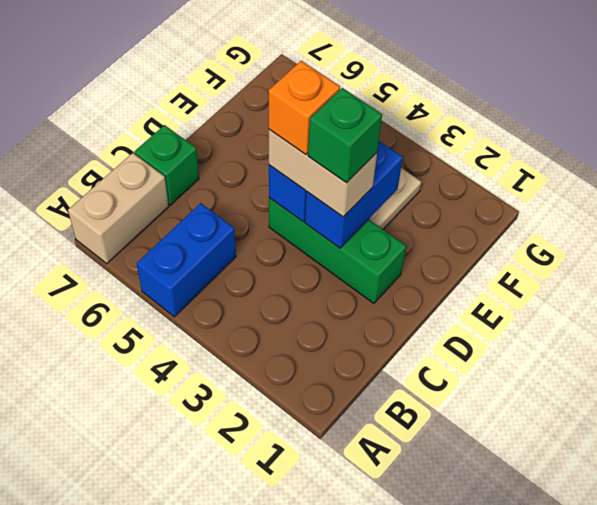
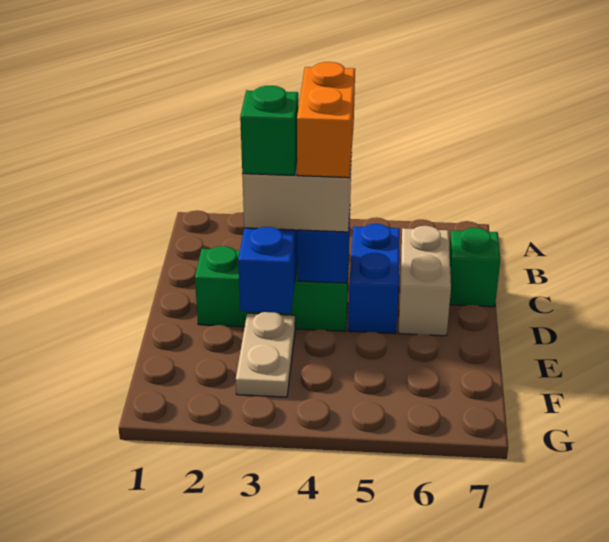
blue 1x2 brick [137,203,236,317] -> blue 1x2 brick moved to [348,224,400,334]
tan 1x2 brick [68,153,169,264] -> tan 1x2 brick moved to [399,226,451,336]
orange 1x1 brick [268,61,340,155] -> orange 1x2 brick [297,62,355,178]

